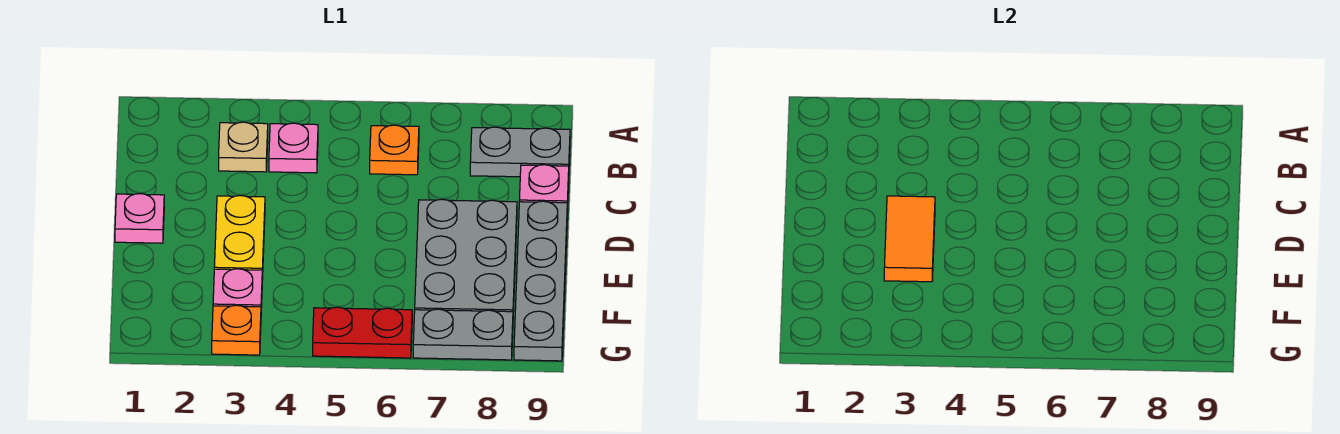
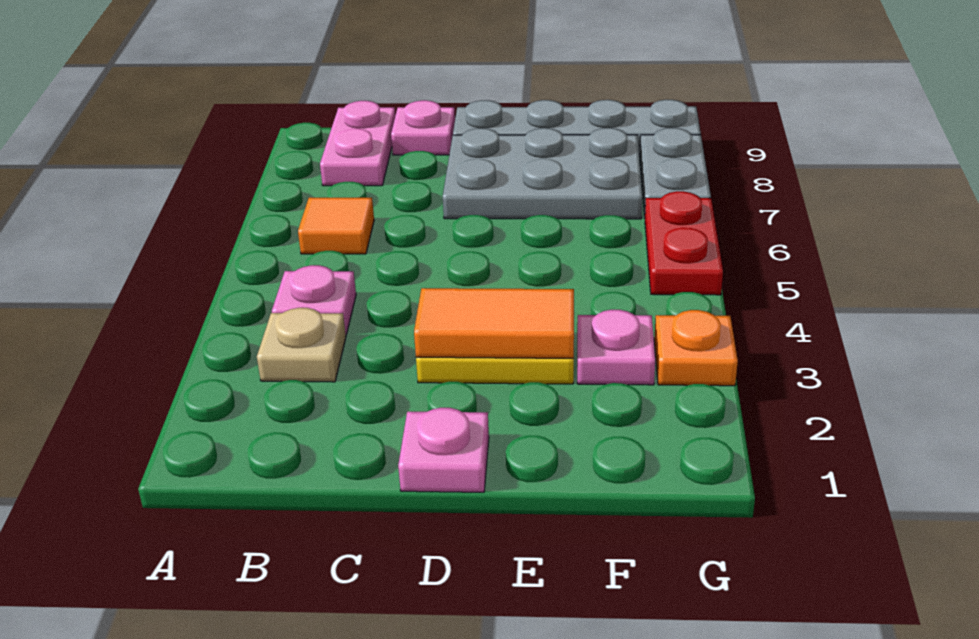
orange 1x1 plate [370,125,419,175] -> orange 1x1 tile [298,198,374,254]
grey 1x2 plate [470,127,570,177] -> pink 1x2 plate [320,101,395,186]

